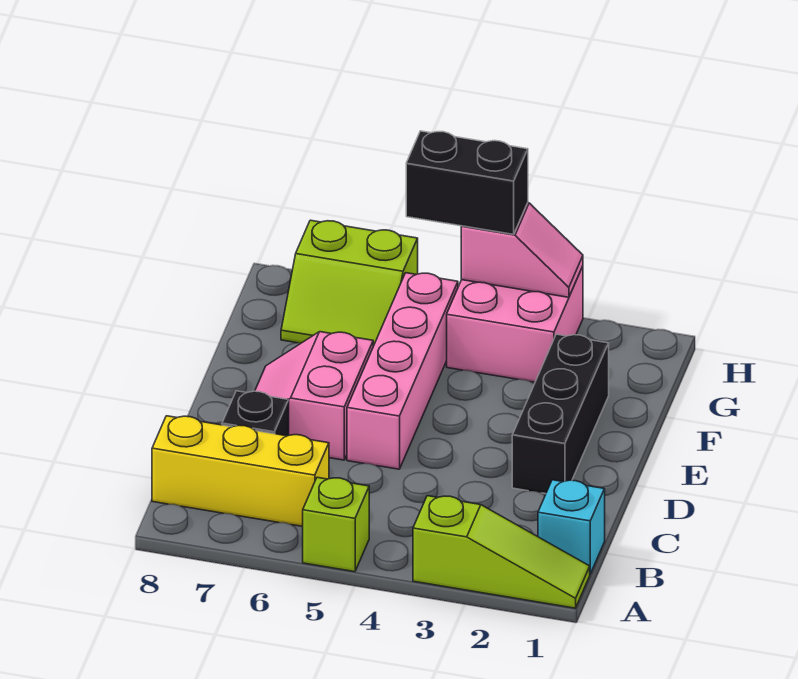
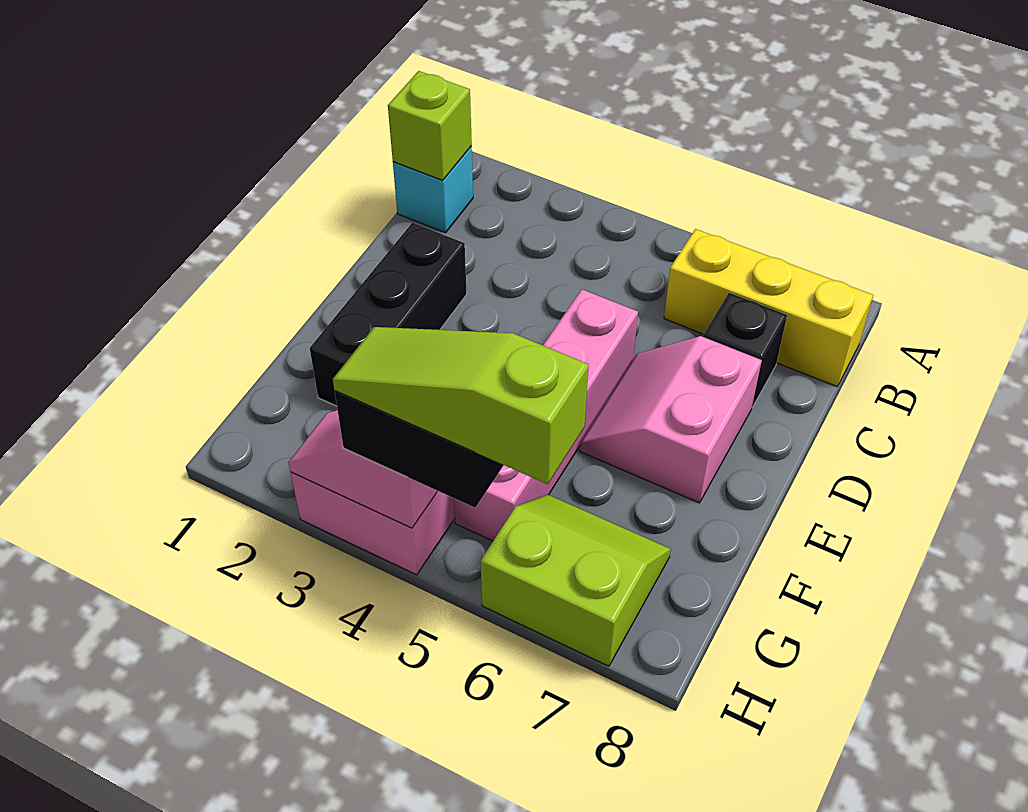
lime 1x3 slope [413,496,590,608] -> lime 1x3 slope moved to [333,327,588,484]
lime 1x1 brick [303,477,369,572] -> lime 1x1 brick moved to [388,71,472,180]
pink 2x2 slope [255,332,373,460] -> pink 2x2 slope turned to [580,336,762,503]

